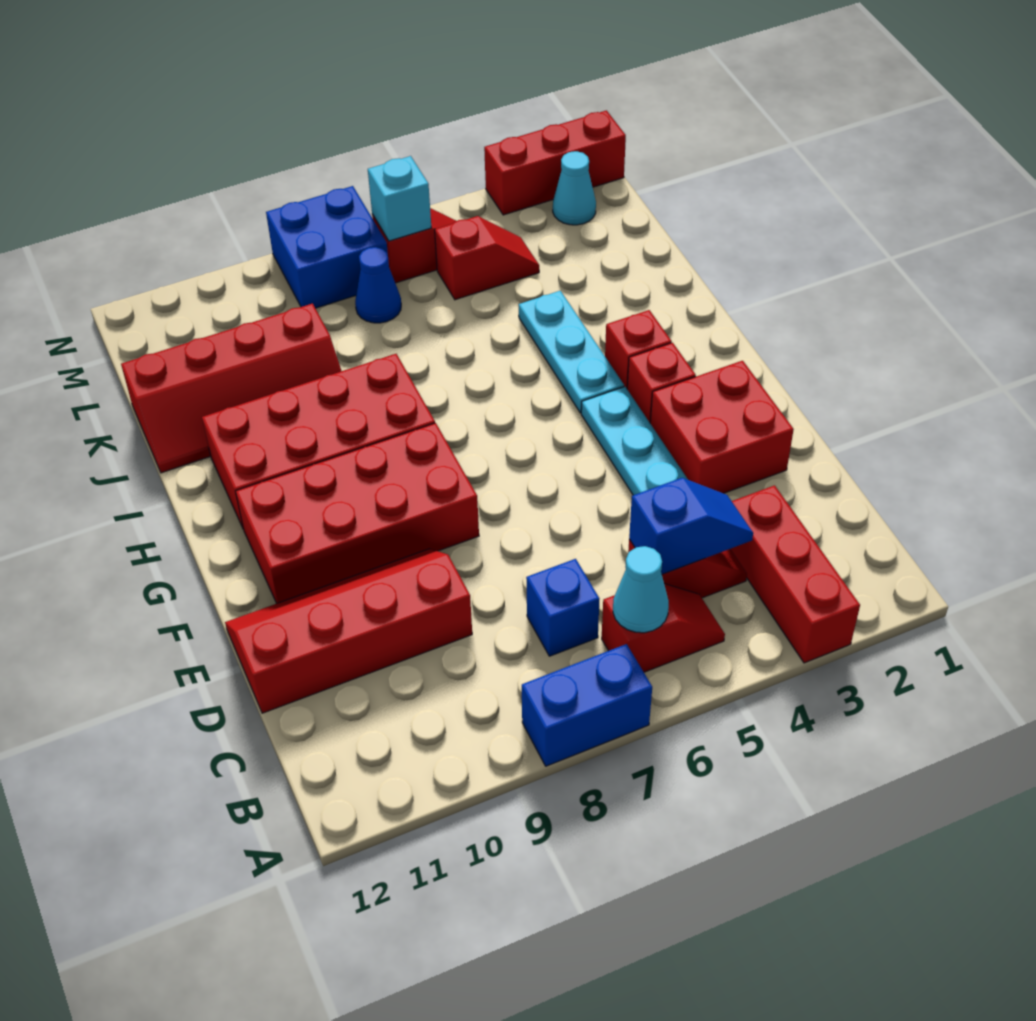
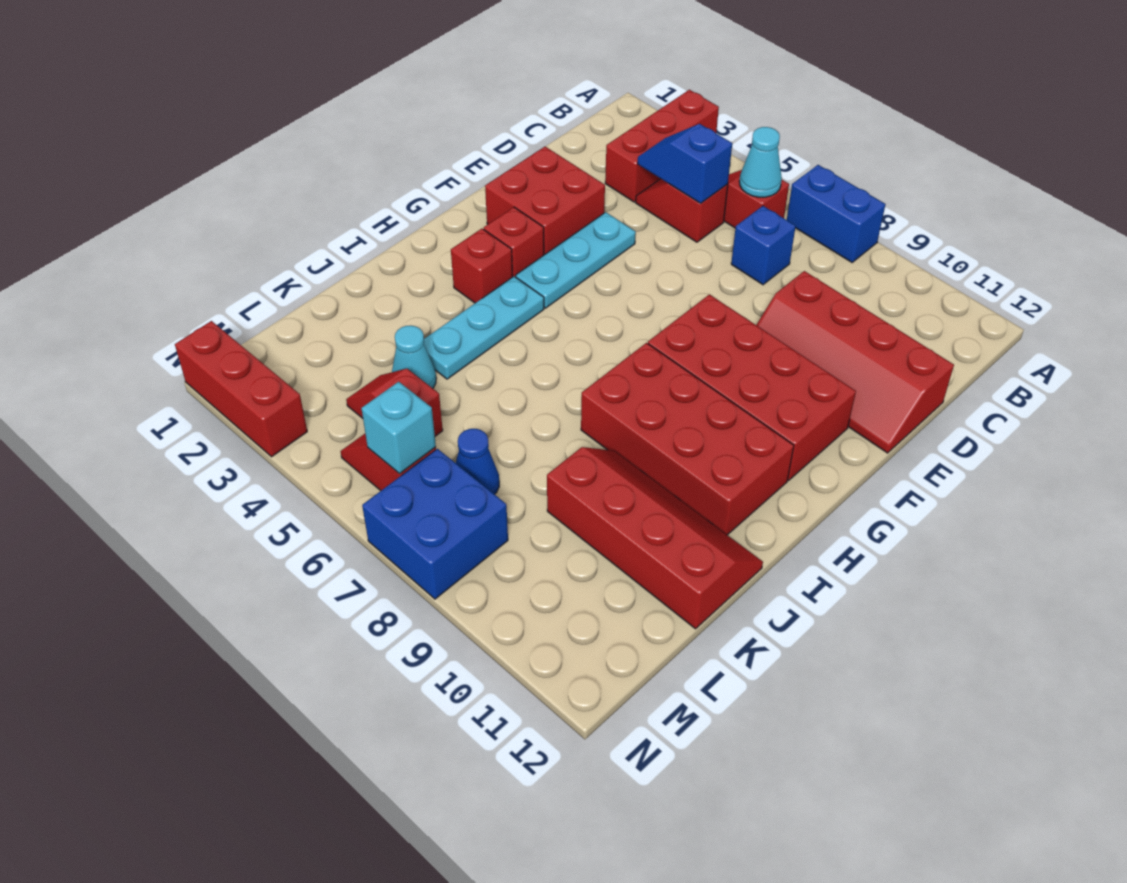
cyan 1x1 cone [553,151,596,225] -> cyan 1x1 cone moved to [392,326,436,388]

